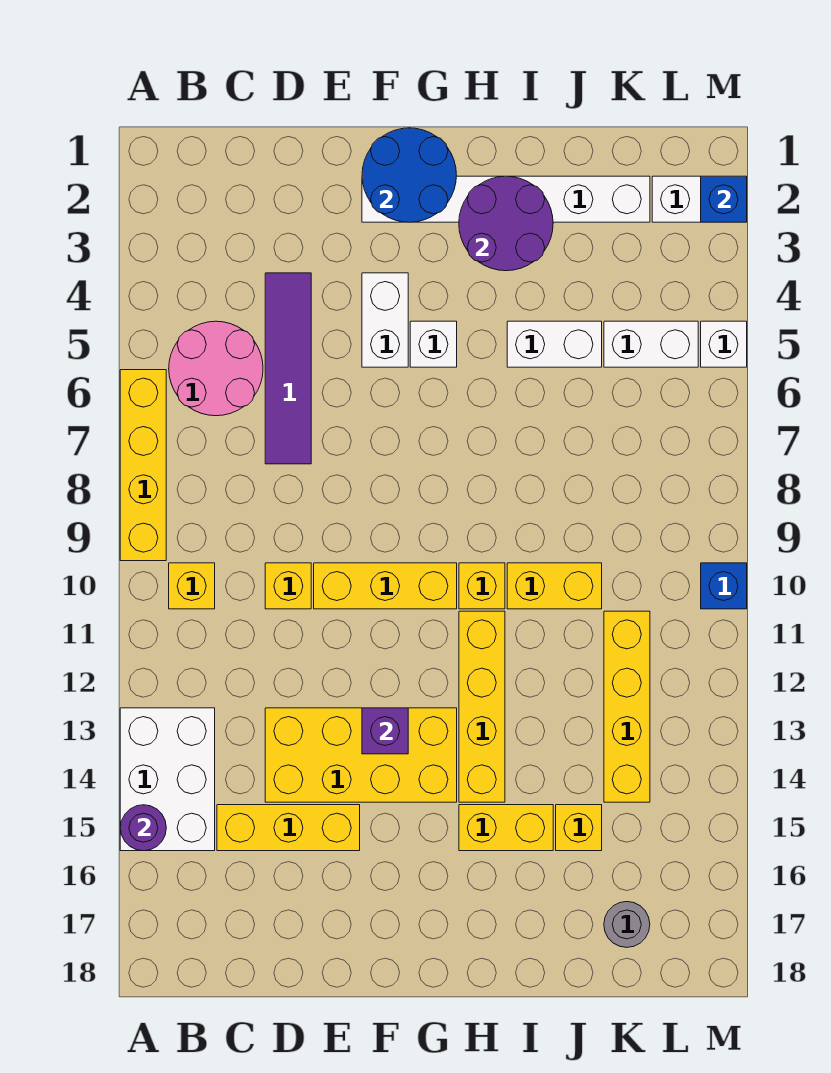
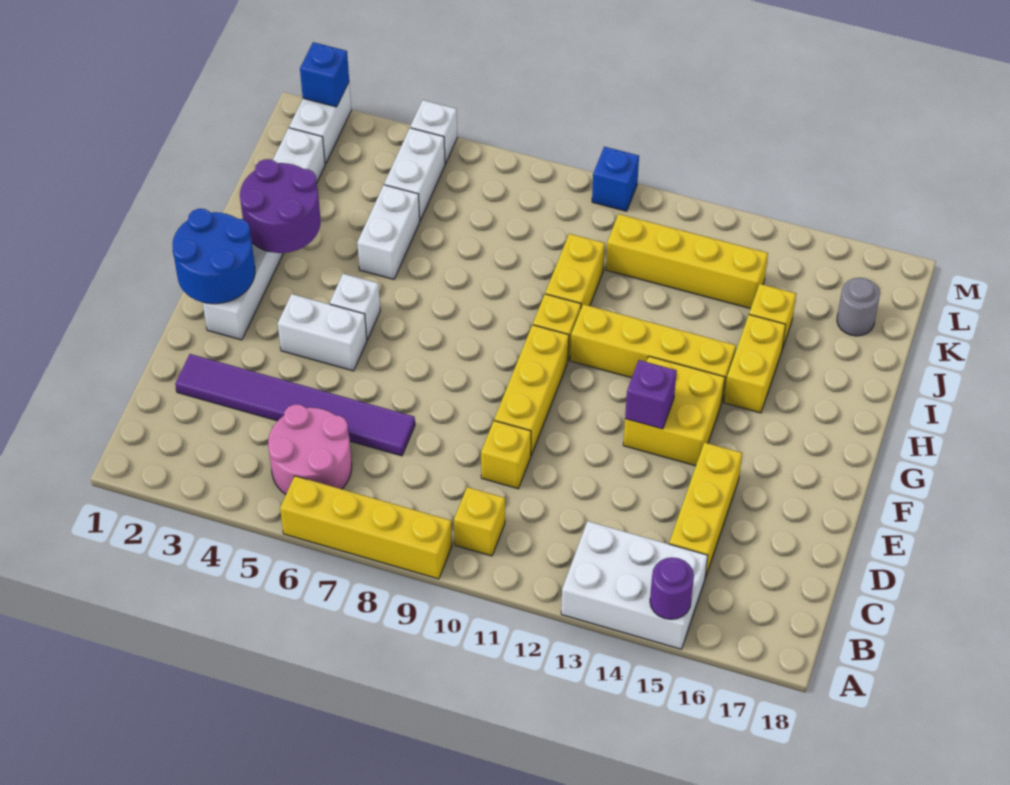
purple 1x4 tile [265,273,311,464] -> purple 1x6 tile [175,354,415,456]
yellow 2x4 brick [265,708,457,802] -> yellow 2x2 brick [623,356,725,466]

